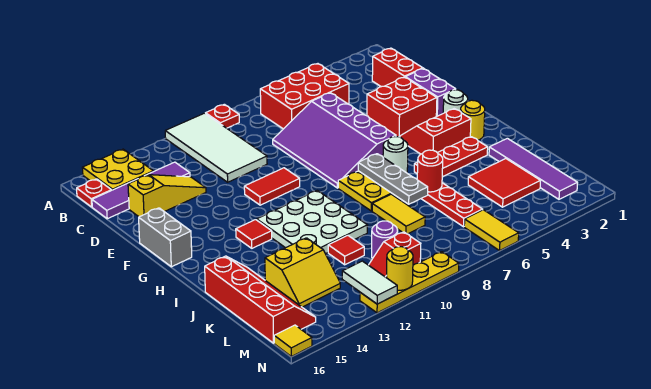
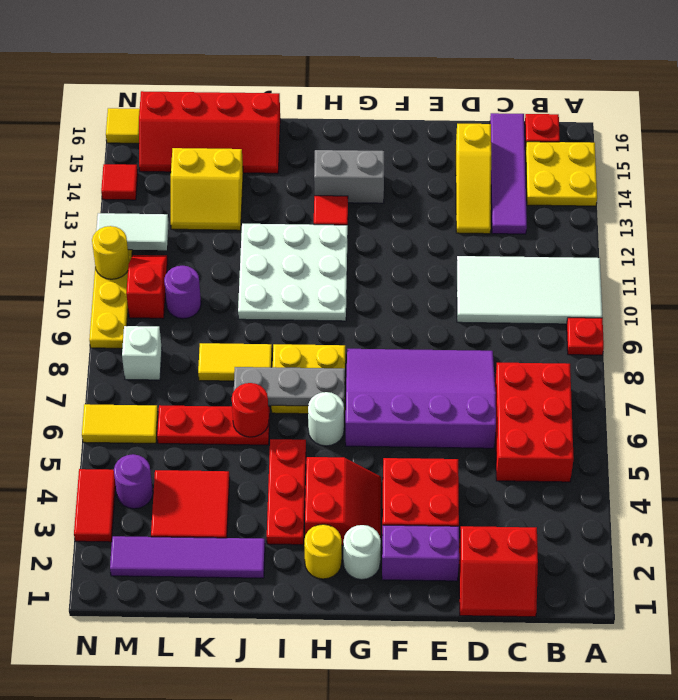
red 1x2 tile [244,168,300,205] -> red 1x2 tile moved to [74,469,116,542]
grey 1x2 brick [139,208,192,267] -> grey 1x2 brick moved to [314,150,384,203]
red 1x1 tile [328,236,364,265] -> red 1x1 tile moved to [101,164,138,200]
yellow 2x2 slope [265,238,340,307] -> yellow 2x2 slope turned to [171,148,243,230]
none -> purple 1x1 round brick [114,454,153,509]
none -> white 1x1 brick [122,326,162,380]

